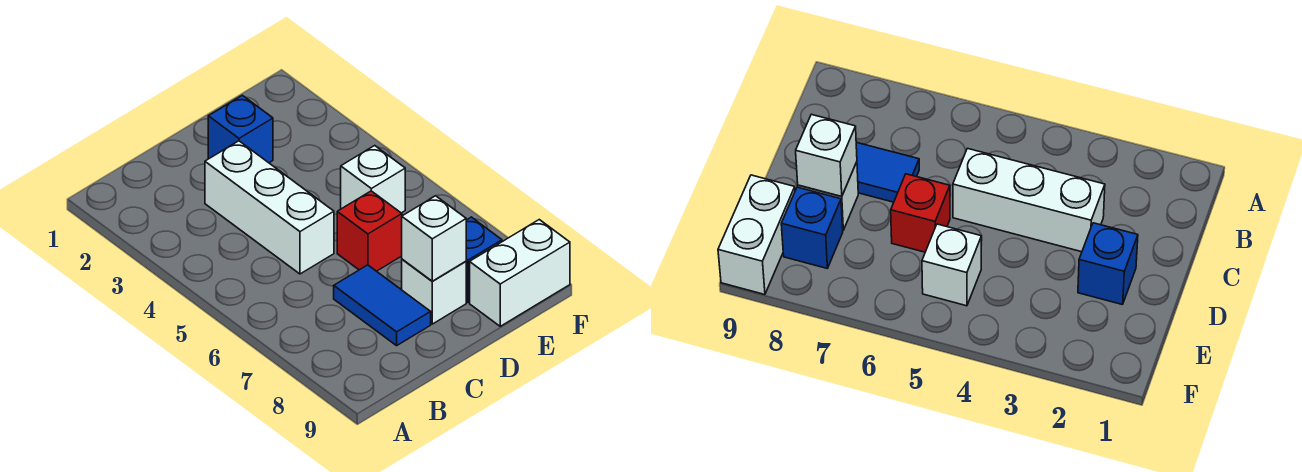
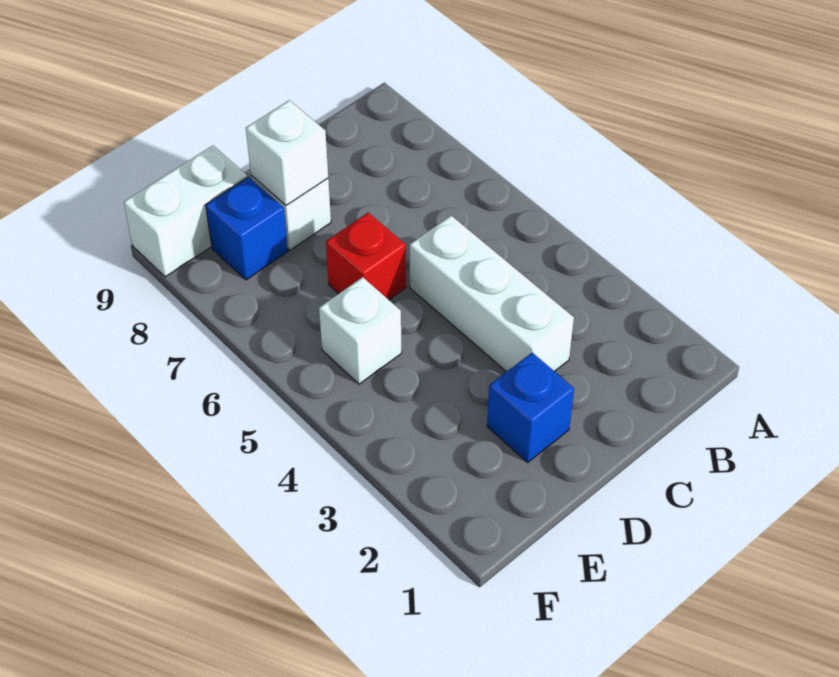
blue 1x2 tile [334,265,431,346] -> none

